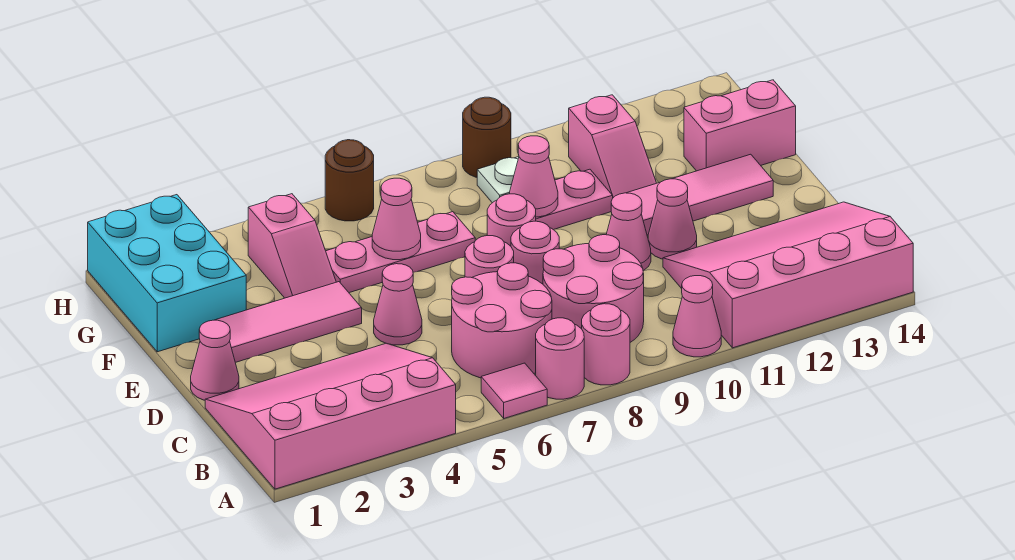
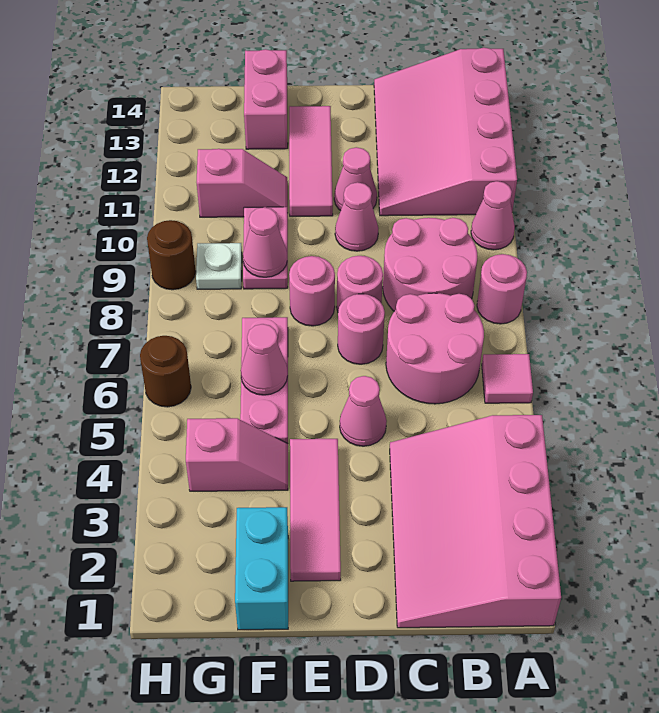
pink 1x1 round brick [536,318,584,399] -> none
pink 1x1 cone [191,320,239,400] -> none
cyan 2x3 brick [88,195,246,352] -> cyan 1x2 brick [235,507,288,630]

